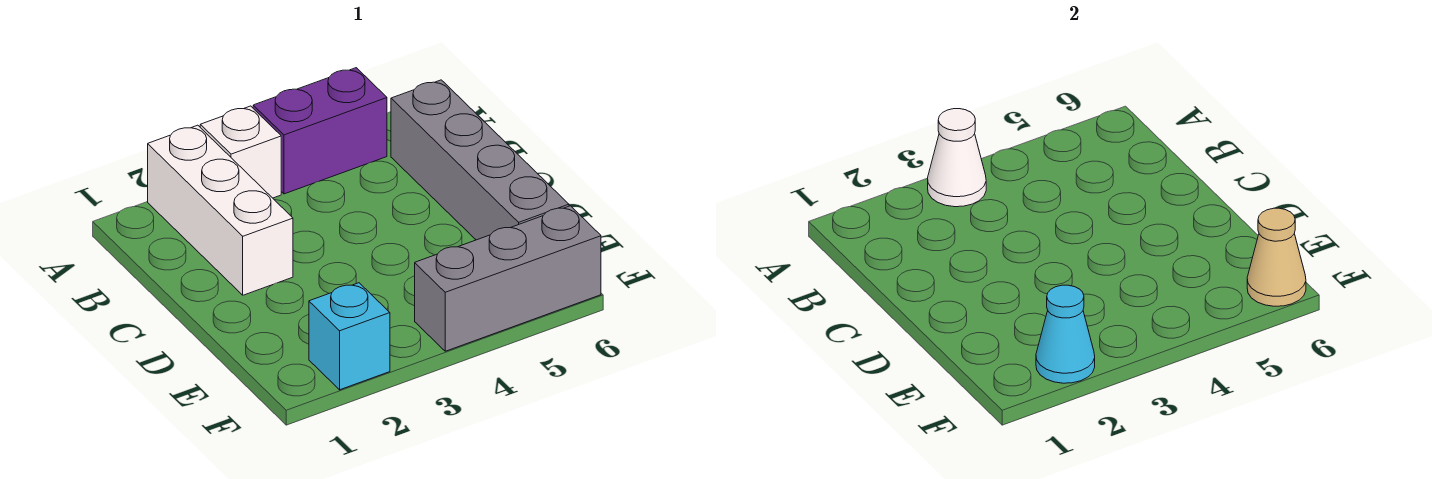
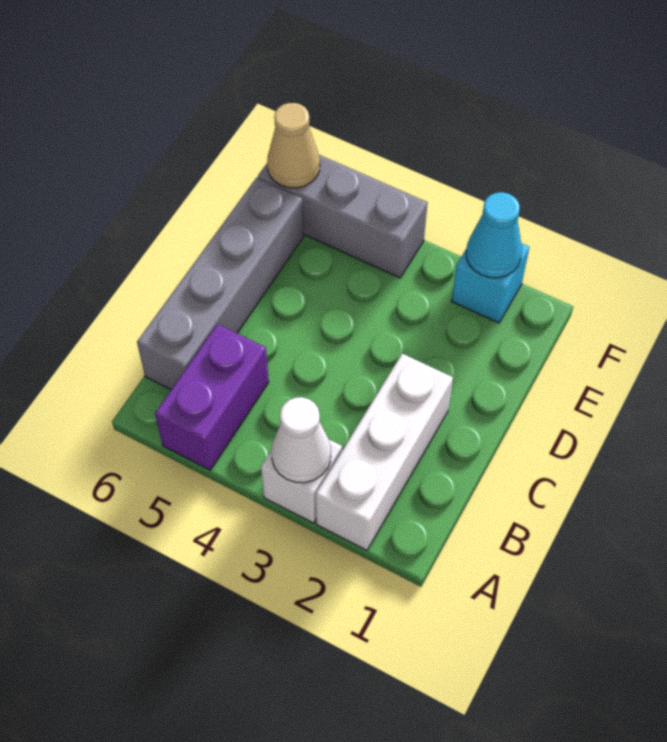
purple 1x2 brick [253,68,387,194] -> purple 1x2 brick turned to [155,324,269,470]

